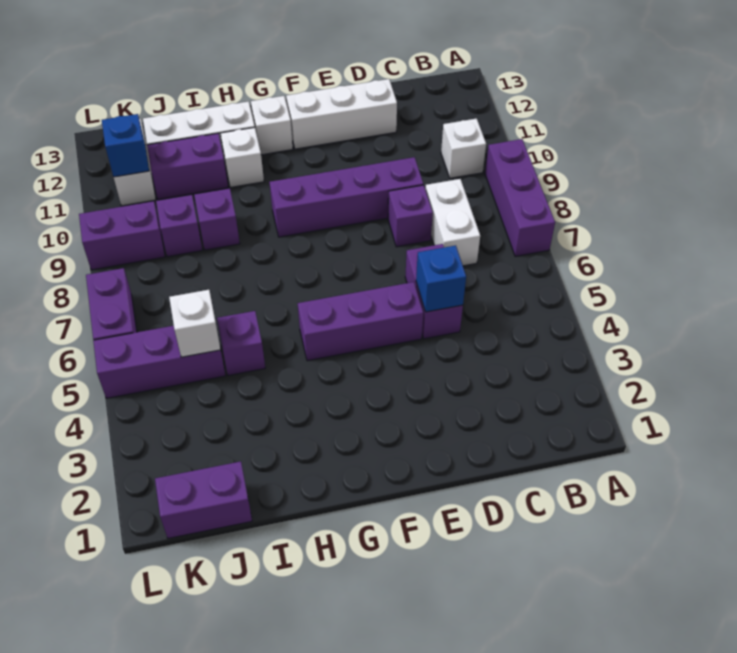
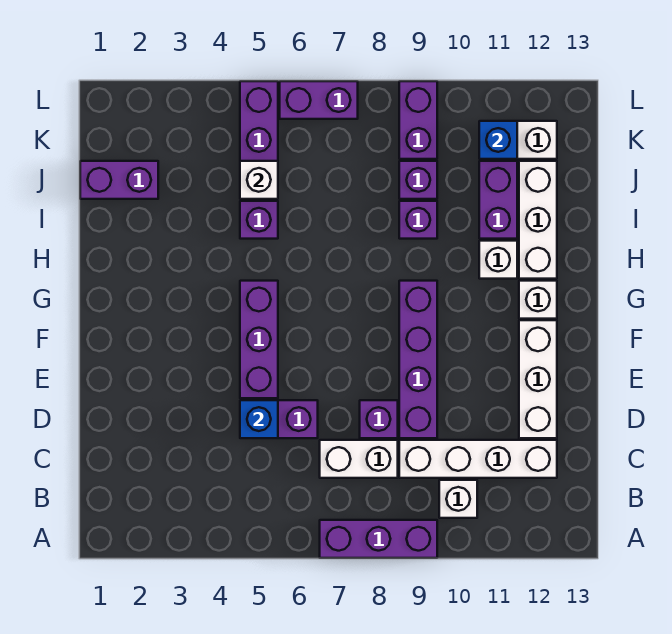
none -> white 1x4 brick [399,440,557,478]
purple 1x2 brick [155,461,252,538] -> purple 1x2 brick turned to [80,161,158,199]

